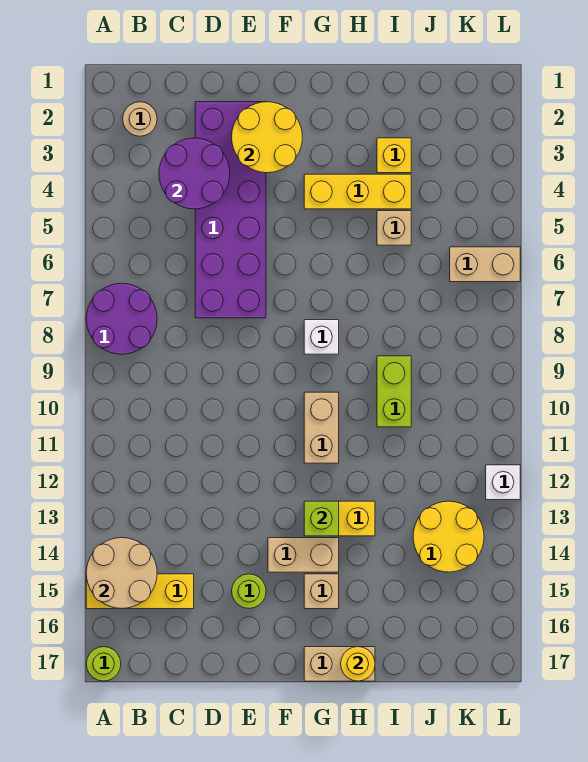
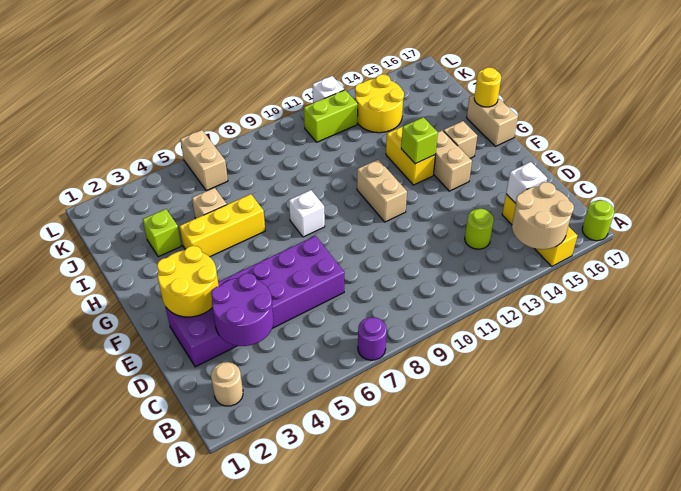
purple 2x2 round brick [86,283,157,354] -> purple 1x1 round brick [358,317,387,360]
none -> white 1x1 brick [506,162,547,203]
lime 1x1 round brick [232,574,266,608] -> lime 1x1 round brick moved to [465,209,494,249]
yellow 1x3 brick [304,174,411,209] -> yellow 1x3 brick turned to [180,194,265,257]
tan 1x2 brick [304,392,339,463] -> tan 1x2 brick turned to [357,159,407,222]
yellow 1x1 brick [377,138,411,173] -> lime 1x1 brick [143,209,181,257]
lime 1x2 brick [377,356,411,427] -> lime 1x2 brick moved to [304,90,358,142]

